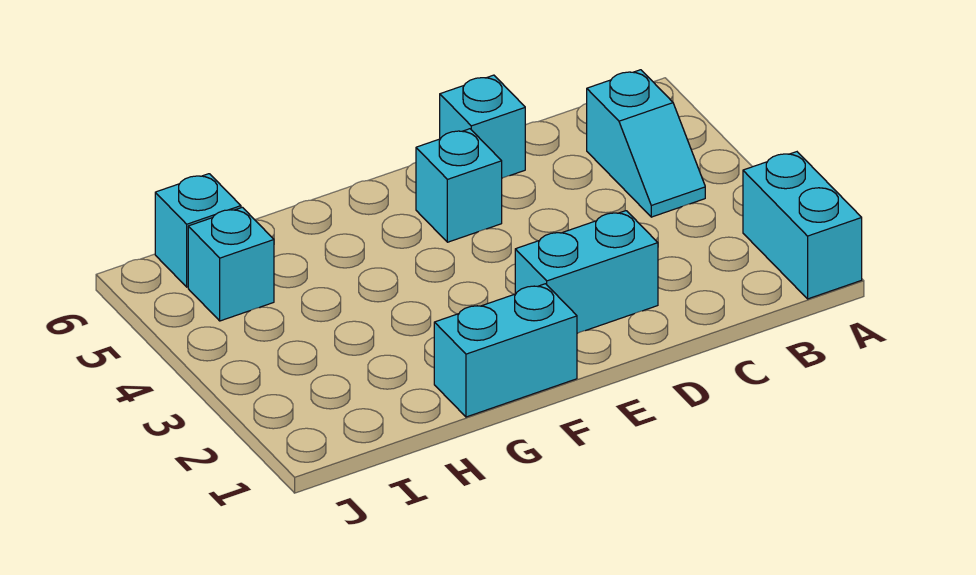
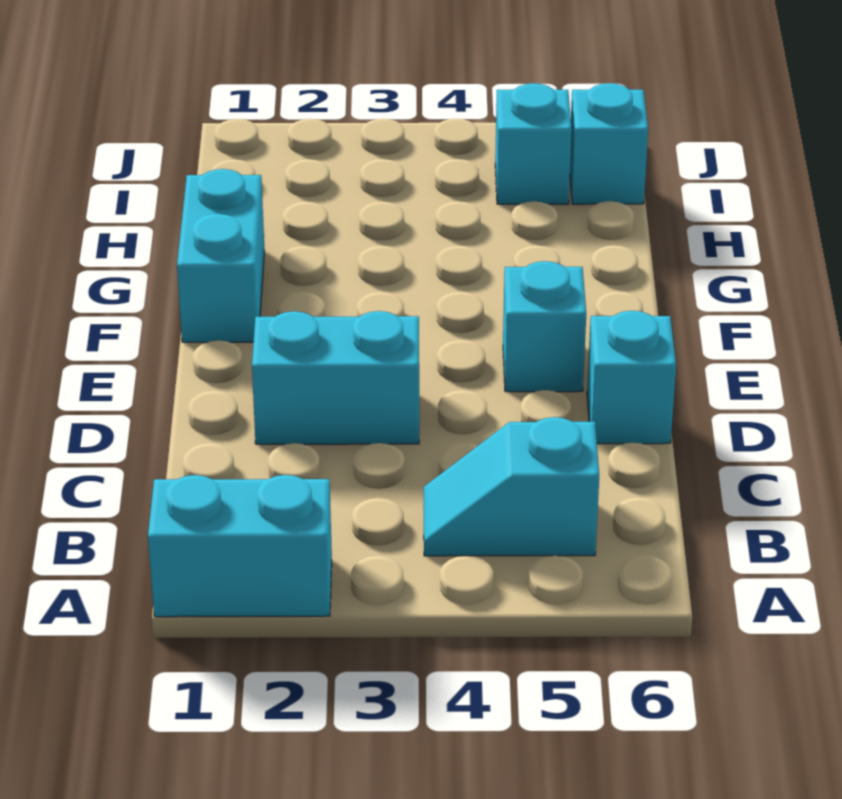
cyan 1x2 brick [515,211,658,333] -> cyan 1x2 brick turned to [252,311,419,444]

